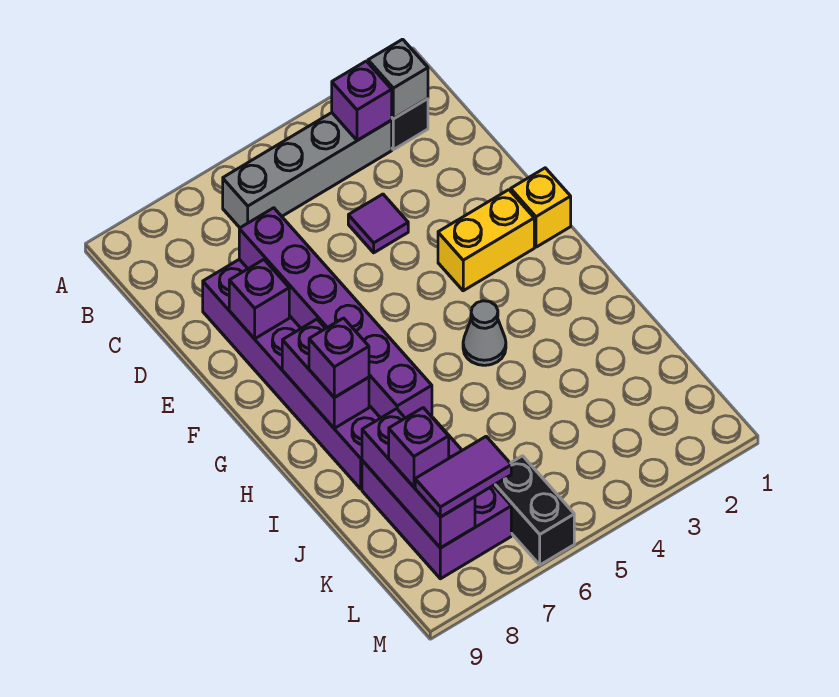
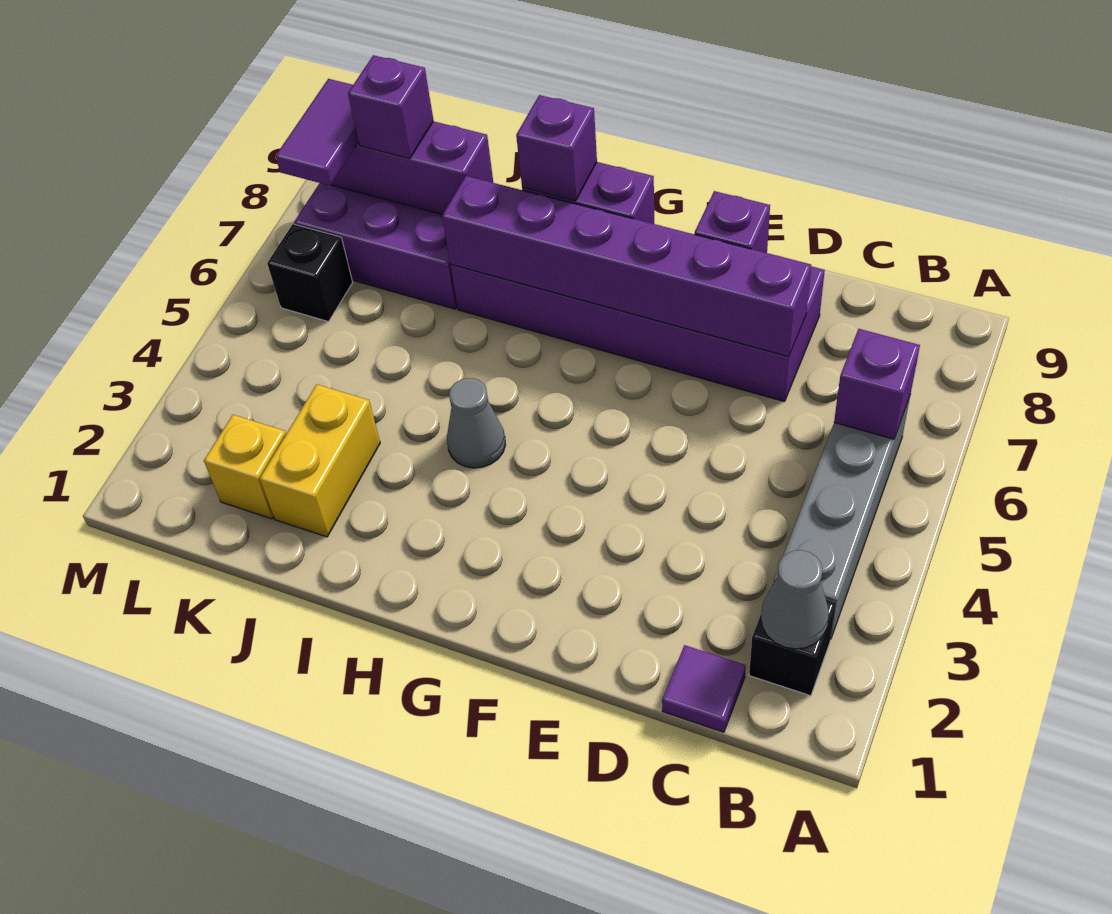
grey 1x1 brick [368,39,428,119] -> grey 1x1 cone [761,550,829,649]
purple 1x1 brick [332,61,392,140] -> purple 1x1 brick moved to [834,329,920,439]
purple 1x1 tile [348,194,408,253] -> purple 1x1 tile moved to [662,645,746,732]
yellow 1x1 brick [511,168,571,247] -> yellow 1x1 brick moved to [204,415,286,519]
yellow 1x2 brick [438,190,534,291] -> yellow 1x2 brick moved to [260,384,380,537]
black 1x2 brick [493,456,574,565] -> black 1x1 brick [267,224,353,322]

